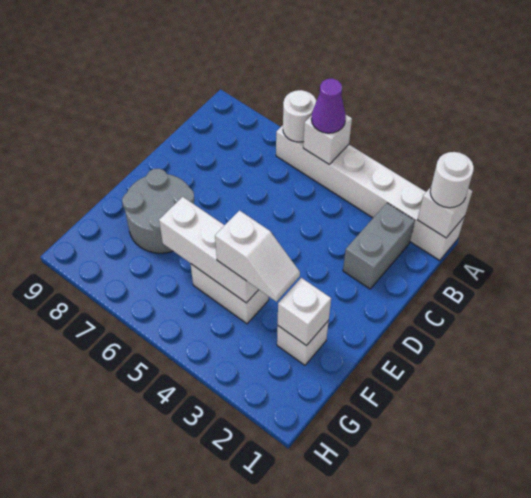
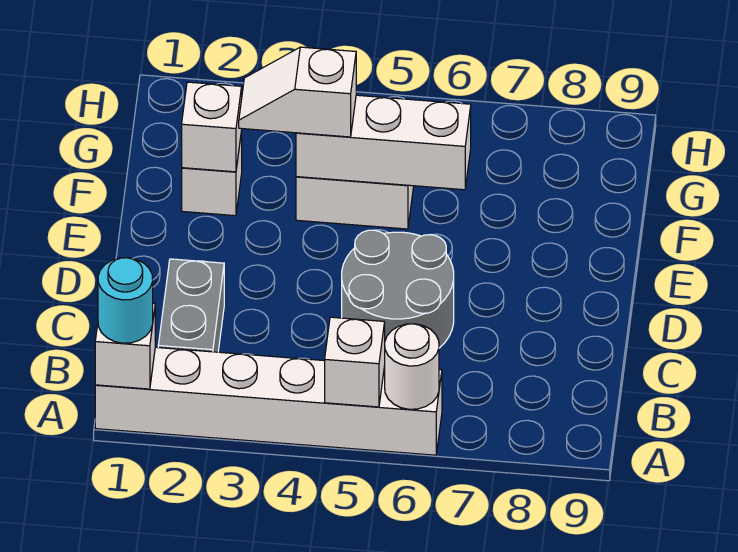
white 1x1 round brick [430,152,474,208] -> cyan 1x1 round brick [98,258,153,343]
purple 1x1 cone [311,78,346,133] -> none
grey 2x2 round brick [122,168,194,253] -> grey 2x2 round brick moved to [342,230,454,348]

